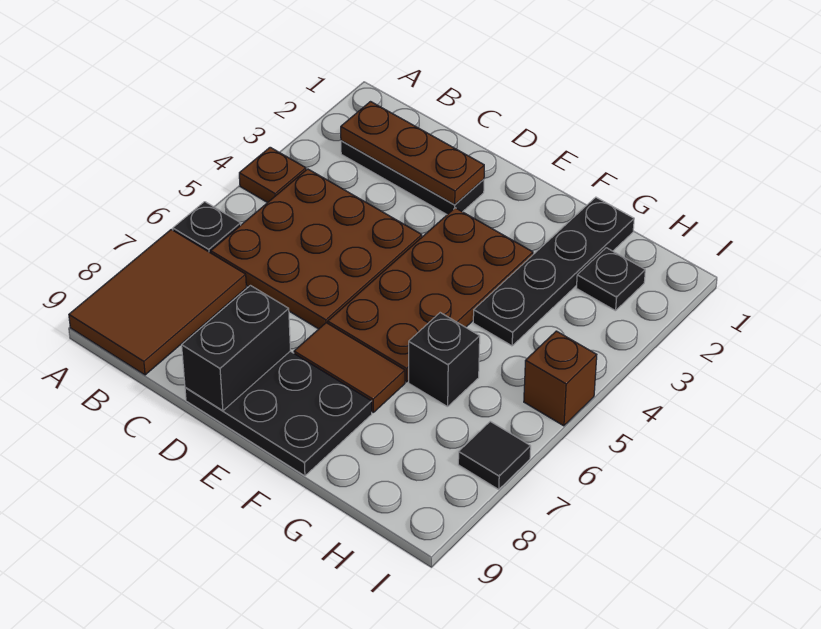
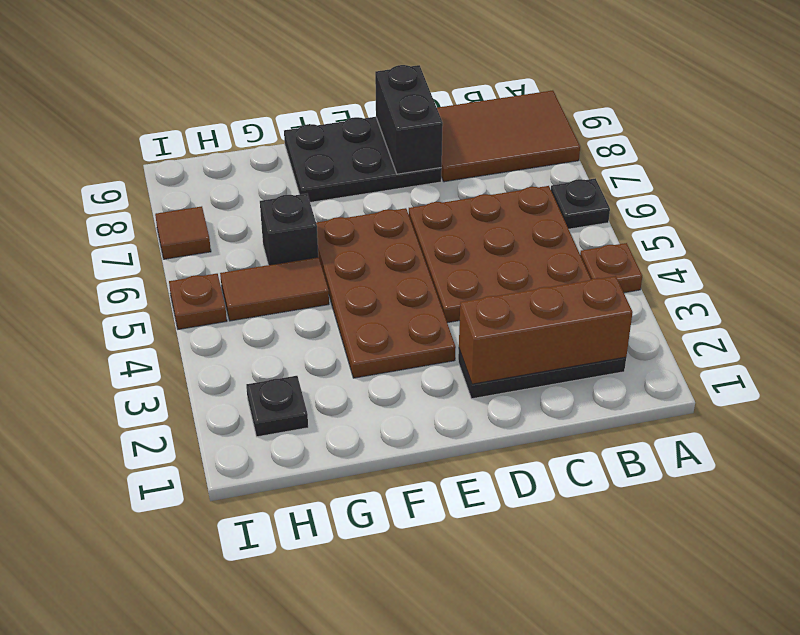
brown 2x3 tile [69,229,246,375] -> brown 2x3 tile turned to [437,90,580,182]
brown 1x3 plate [341,102,484,205] -> brown 1x3 brick [459,276,633,384]
brown 1x2 tile [294,323,405,412] -> brown 1x2 tile moved to [220,257,329,321]
black 1x4 plate [473,197,634,346] -> none
brown 1x1 brick [524,331,597,426] -> brown 1x1 plate [169,274,227,329]
black 1x1 tile [458,421,531,489] -> brown 1x1 tile [155,206,211,259]

